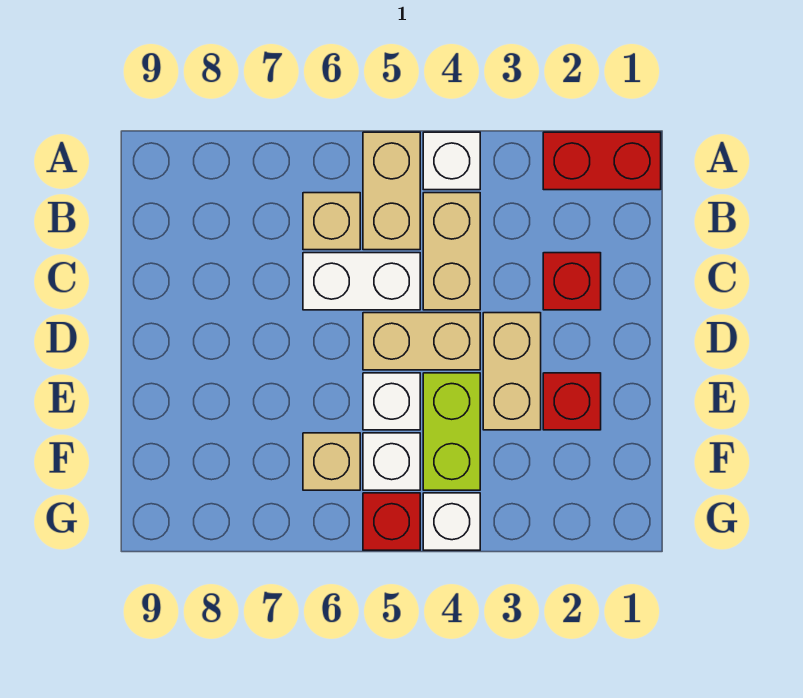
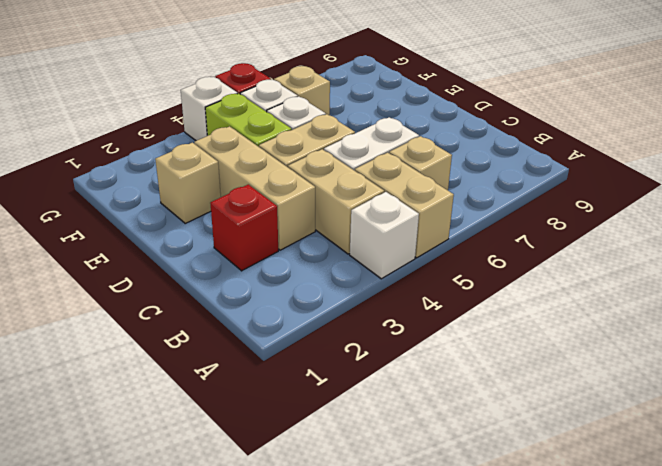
red 1x2 brick [543,132,661,190] -> none
tan 1x2 brick [483,313,541,430] -> tan 1x3 brick [194,126,315,250]
red 1x1 brick [543,373,601,430] -> tan 1x1 brick [155,143,221,223]

